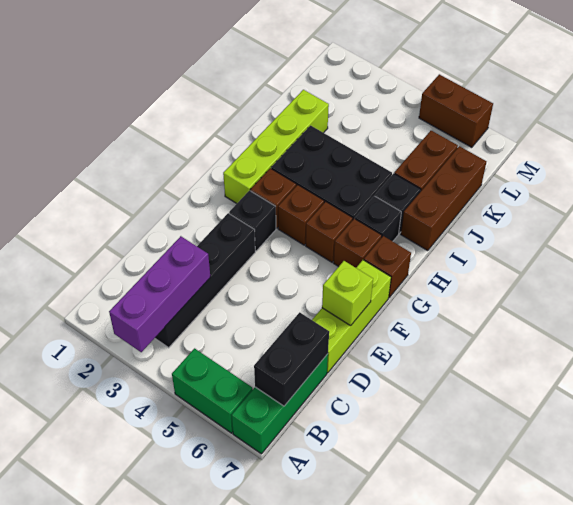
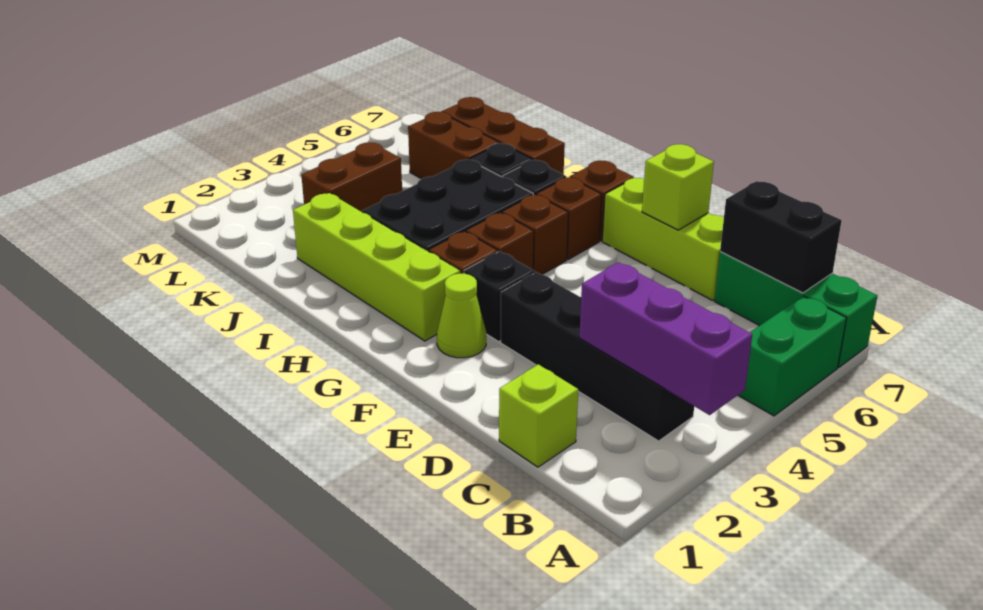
none -> lime 1x1 brick [499,364,578,467]
none -> lime 1x1 cone [437,274,486,358]
brown 1x2 brick [419,74,493,147] -> brown 1x2 brick moved to [301,142,402,212]

